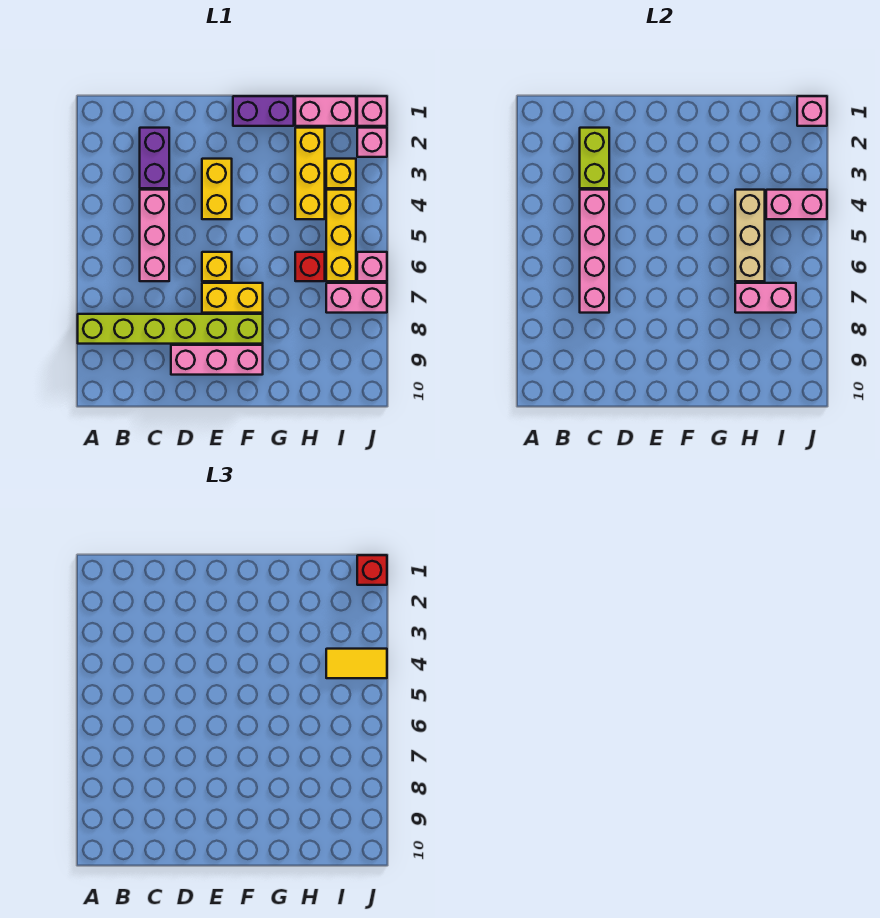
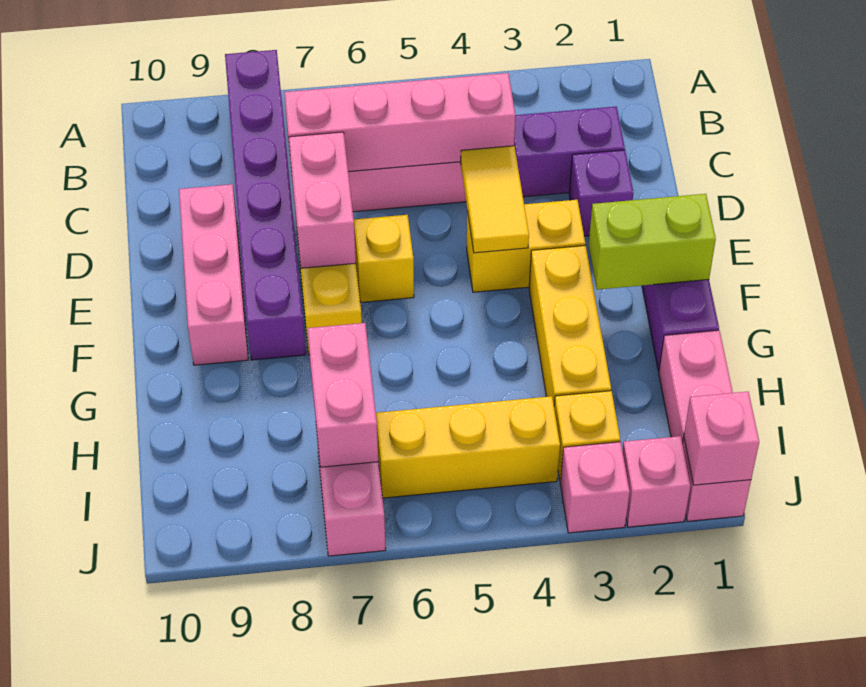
lime 1x6 brick [78,314,263,344] -> purple 1x6 brick [225,50,306,360]
lime 1x2 brick [580,128,609,188] -> lime 1x2 brick moved to [589,194,716,290]
none -> purple 1x1 brick [569,150,633,236]
yellow 1x3 brick [295,128,325,219] -> yellow 1x3 brick turned to [529,246,611,404]
tan 1x3 brick [735,190,765,281] -> none
red 1x1 brick [295,252,325,281] -> none
pink 1x2 brick [766,190,827,219] -> pink 1x2 brick moved to [289,132,356,268]
yellow 1x2 tile [326,649,387,678] -> yellow 1x2 tile moved to [461,146,529,253]
red 1x1 brick [357,555,387,585] -> none
pink 1x1 brick [357,252,387,281] -> pink 1x1 brick moved to [560,442,630,533]

